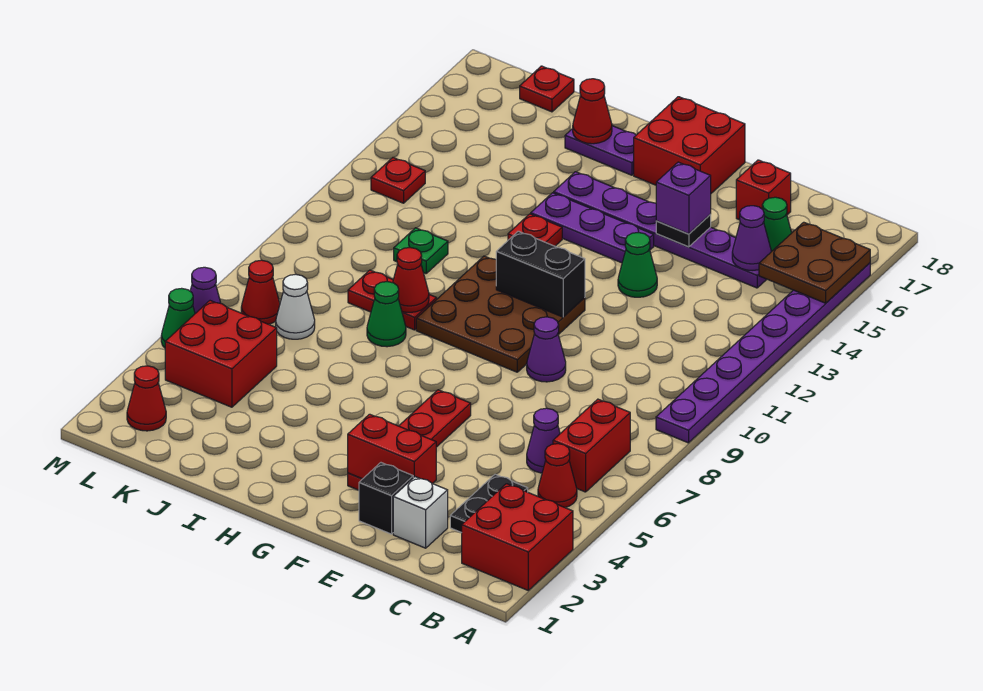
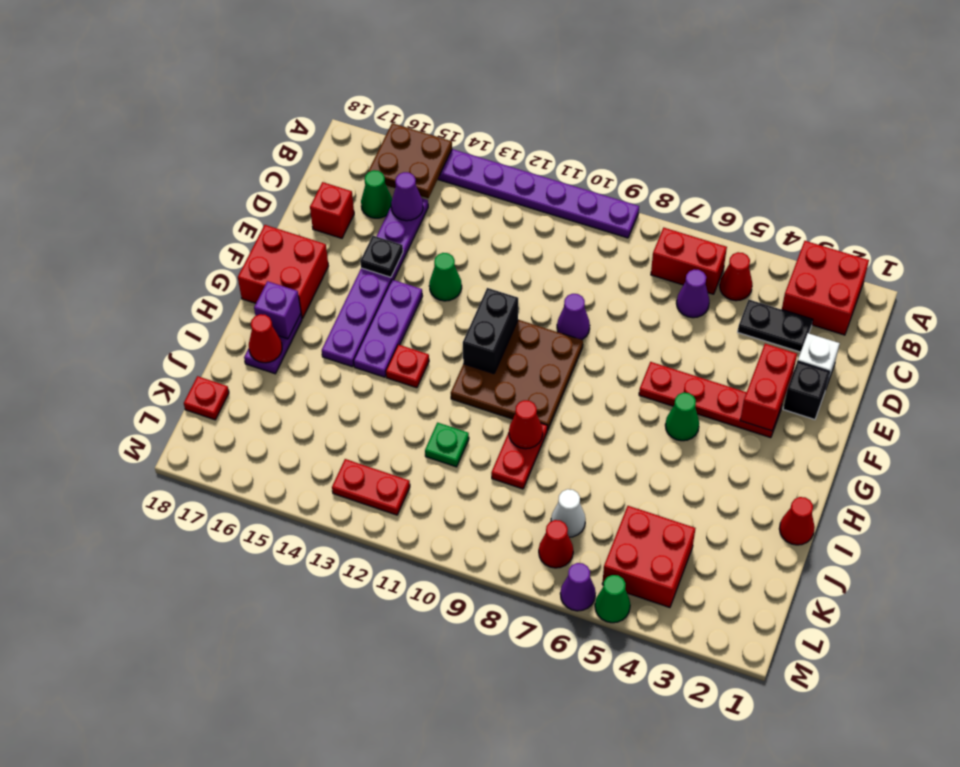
purple 1x1 brick [656,162,711,234] -> purple 1x1 brick moved to [254,281,301,339]
green 1x1 cone [367,282,406,347] -> green 1x1 cone moved to [665,393,699,441]
red 1x1 cone [127,366,166,431] -> red 1x1 cone moved to [779,497,815,545]
red 1x1 plate [371,158,425,203] -> red 1x2 plate [332,459,410,515]

